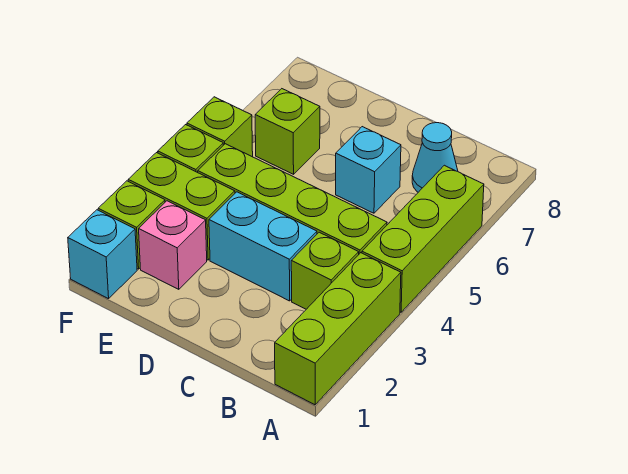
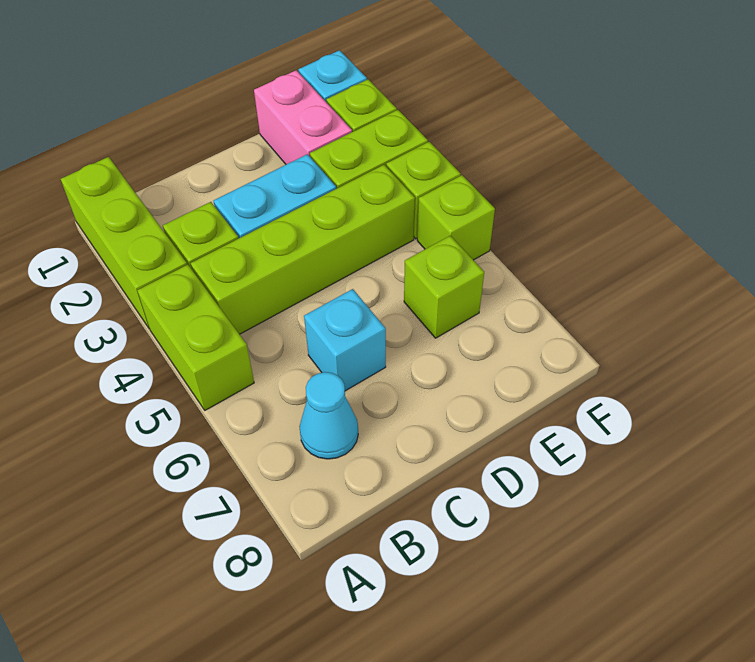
lime 1x3 brick [362,165,484,312] -> lime 1x2 brick [137,265,254,410]
pink 1x1 brick [139,201,207,289] -> pink 1x2 brick [254,70,352,165]

